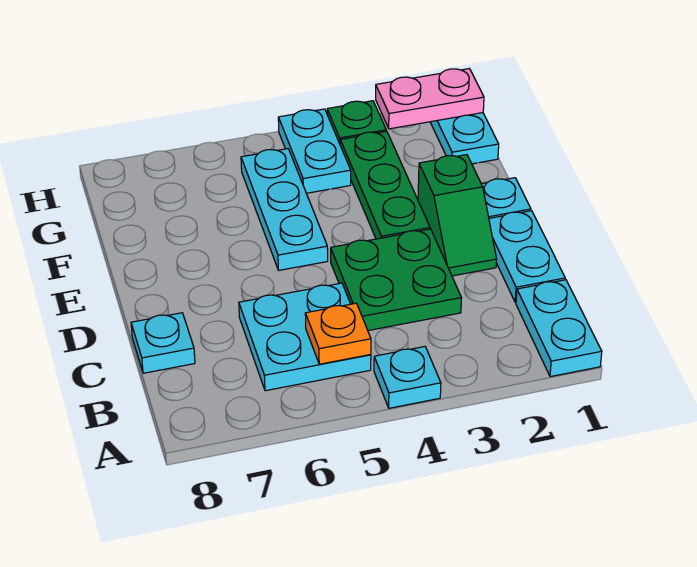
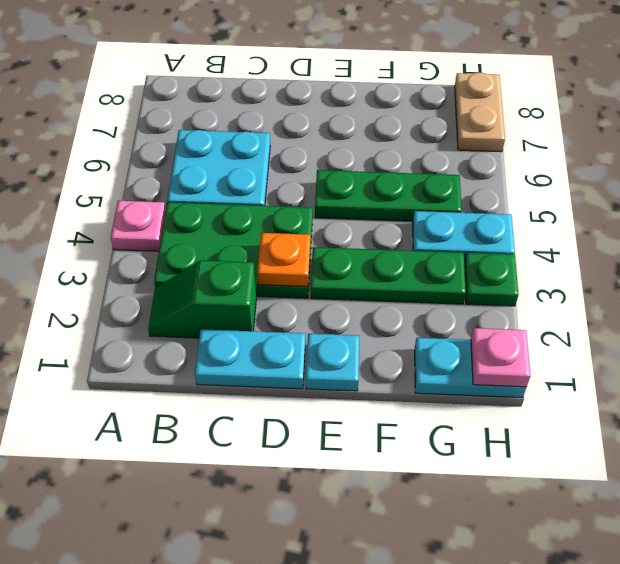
cyan 1x2 plate [516,280,602,377] -> none
cyan 1x1 plate [374,347,441,408] -> pink 1x1 plate [111,201,166,251]
orange 1x1 plate [305,303,371,364] -> orange 1x1 plate moved to [257,233,310,286]
green 2x2 plate [331,229,462,331] -> green 2x3 plate [154,202,313,298]
cyan 1x1 plate [131,313,195,373] -> none
green 1x2 slope [418,155,497,276] -> green 1x2 slope moved to [148,260,256,338]
cyan 1x3 plate [241,149,328,270] -> green 1x3 plate [315,170,462,221]
pink 1x2 plate [376,69,484,129] -> pink 1x1 plate [471,328,530,387]
none -> tan 1x2 plate [455,72,505,152]

